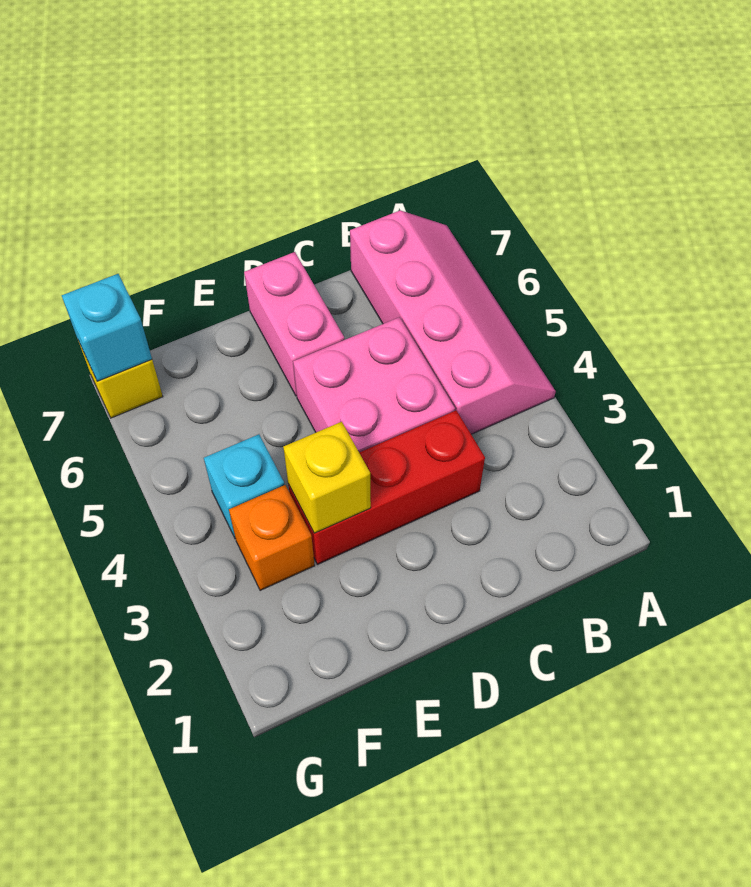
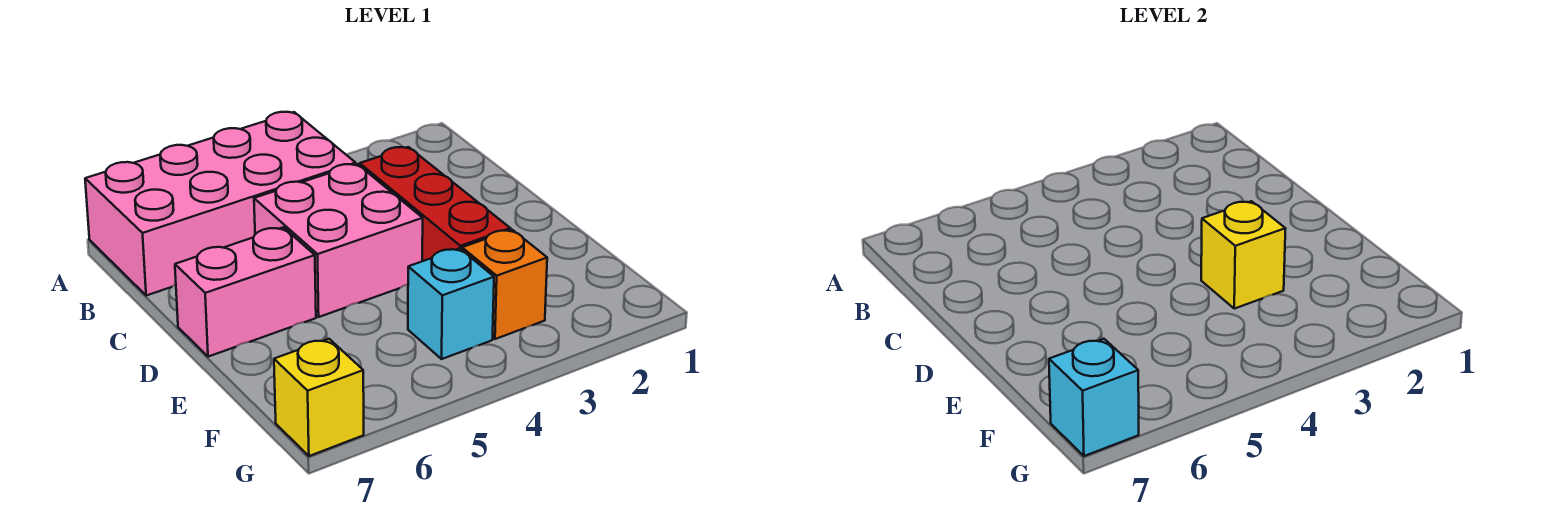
pink 2x4 slope [350,211,556,434] -> pink 2x4 brick [85,112,356,296]

